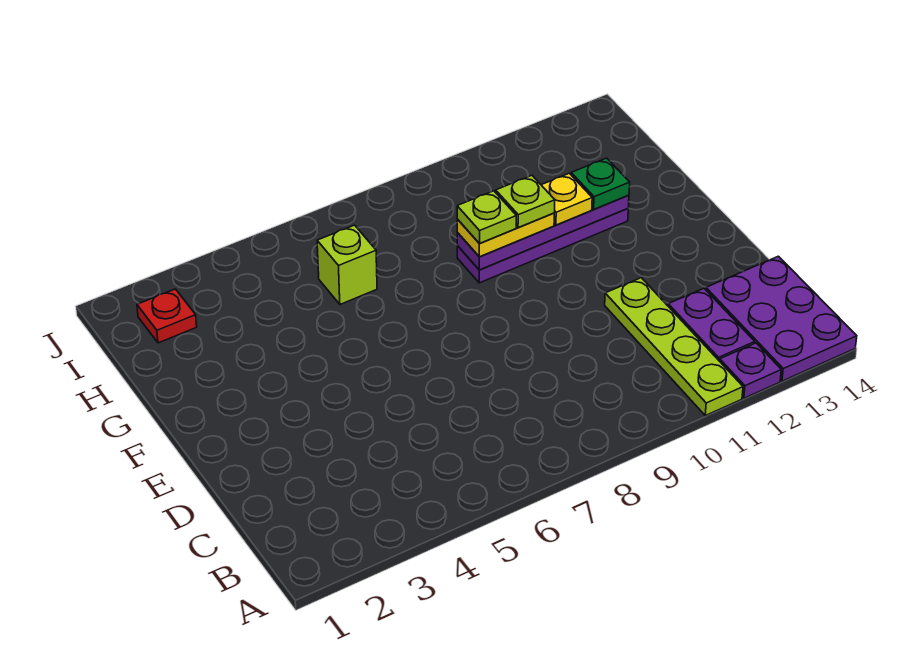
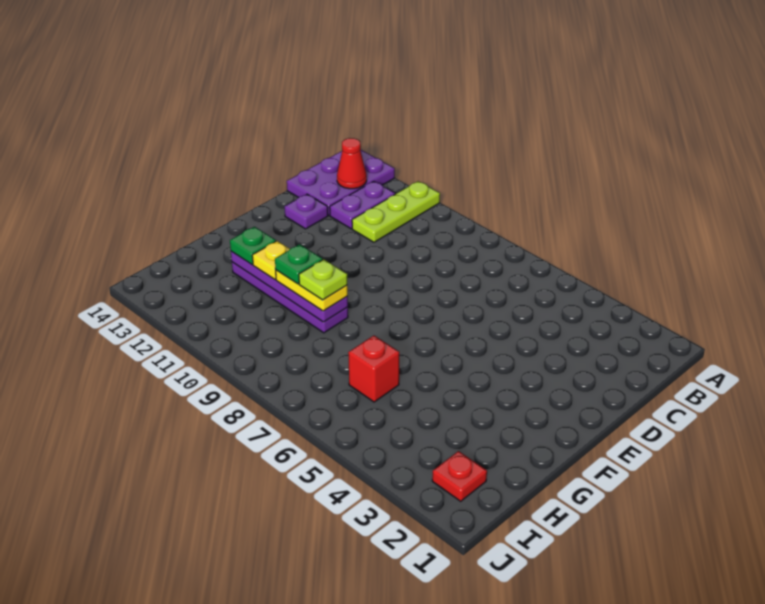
lime 1x4 plate [605,278,743,416] -> lime 1x3 plate [352,181,440,242]
purple 1x1 plate [720,343,781,398] -> purple 1x1 plate moved to [285,194,328,229]
none -> red 1x1 cone [337,138,367,189]
lime 1x1 plate [496,175,555,228] -> green 1x1 plate [275,244,323,284]
lime 1x1 brick [317,225,377,304] -> red 1x1 brick [348,336,399,402]

